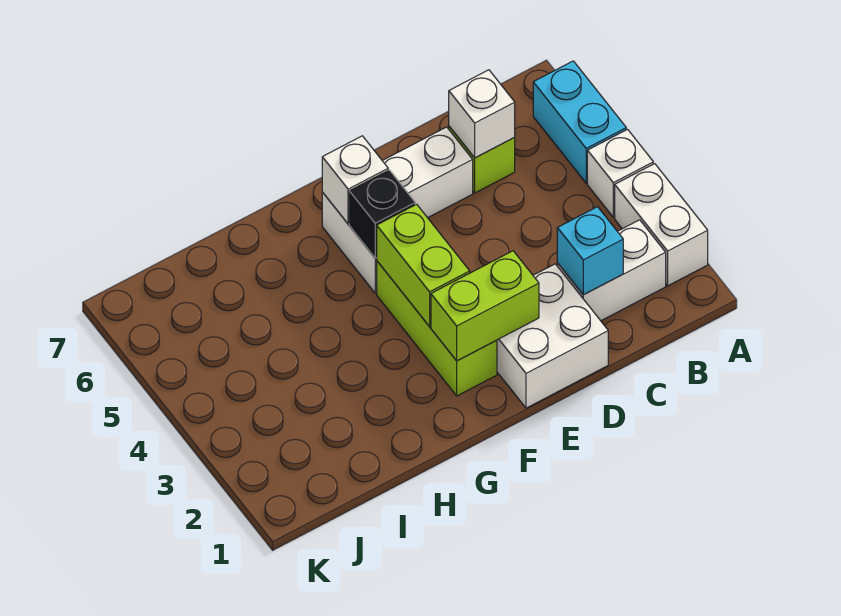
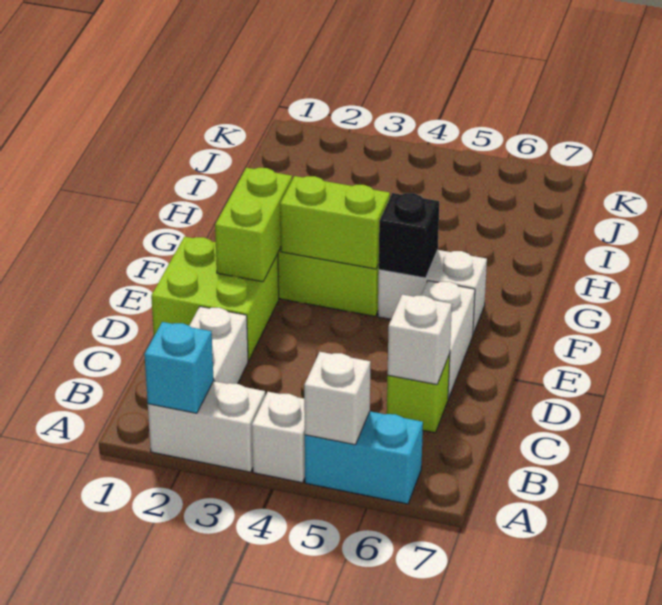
cyan 1x1 brick [557,207,623,295] -> cyan 1x1 brick moved to [144,322,214,413]
white 2x2 brick [497,264,608,408] -> lime 2x2 brick [151,237,279,361]
white 1x1 brick [322,136,388,224] -> white 1x1 brick moved to [304,352,371,445]

